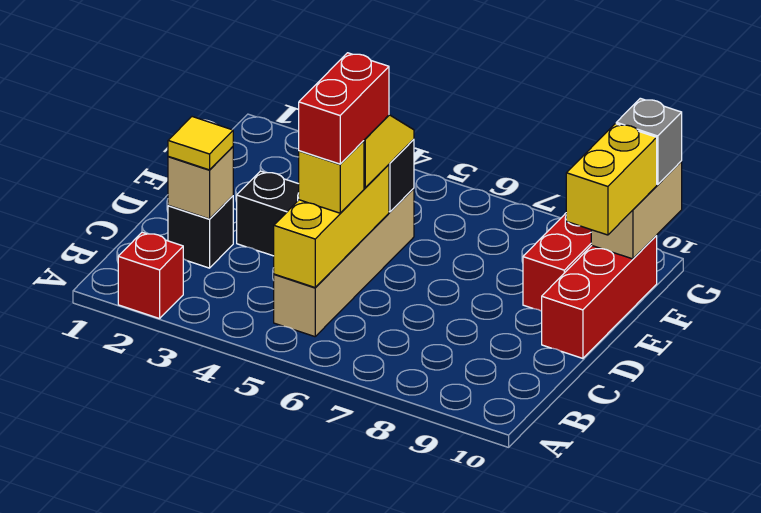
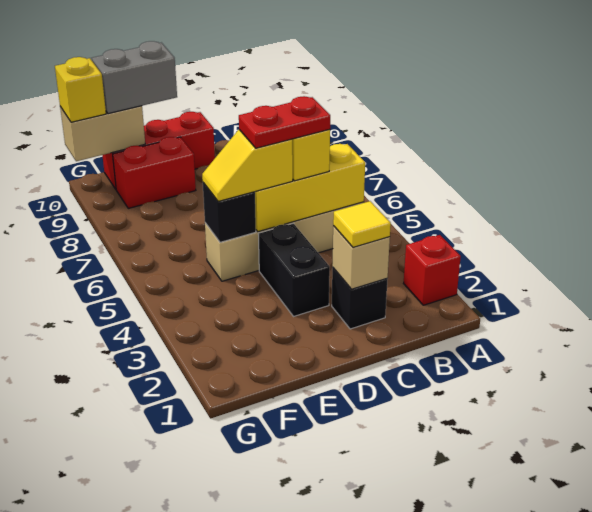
red 1x2 brick [299,53,389,164] -> red 1x2 plate [239,96,330,148]
yellow 1x2 brick [566,124,657,235] -> grey 1x2 brick [92,41,177,114]
grey 1x1 brick [616,98,682,185] -> yellow 1x1 brick [55,57,106,122]

